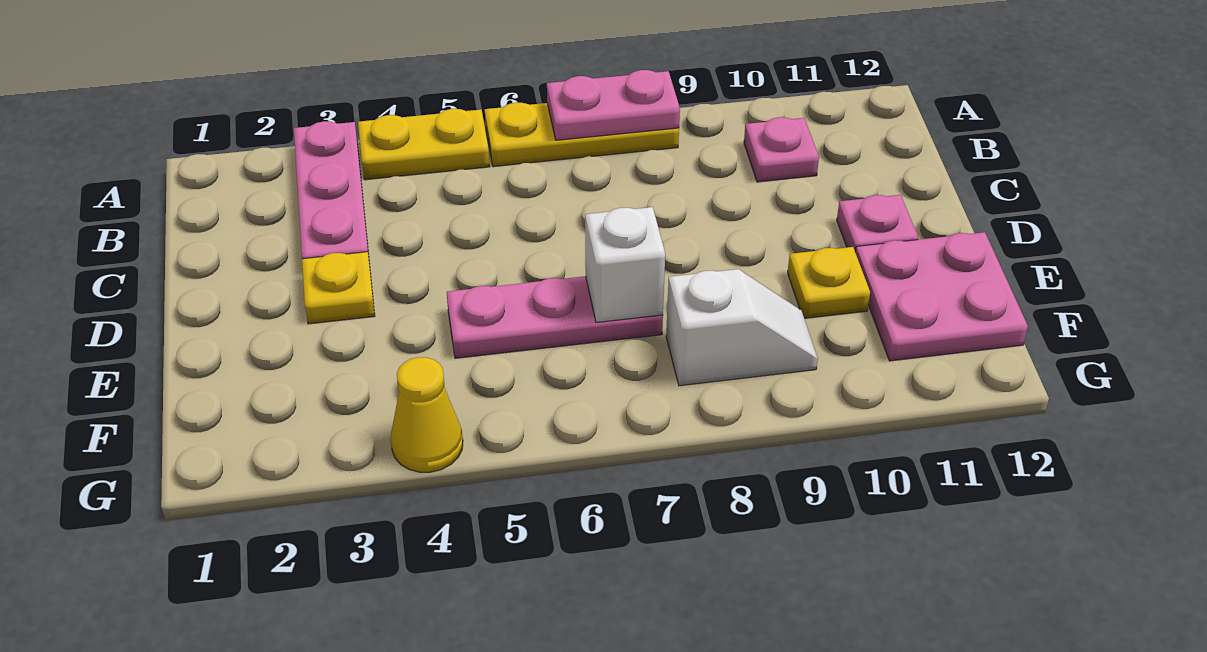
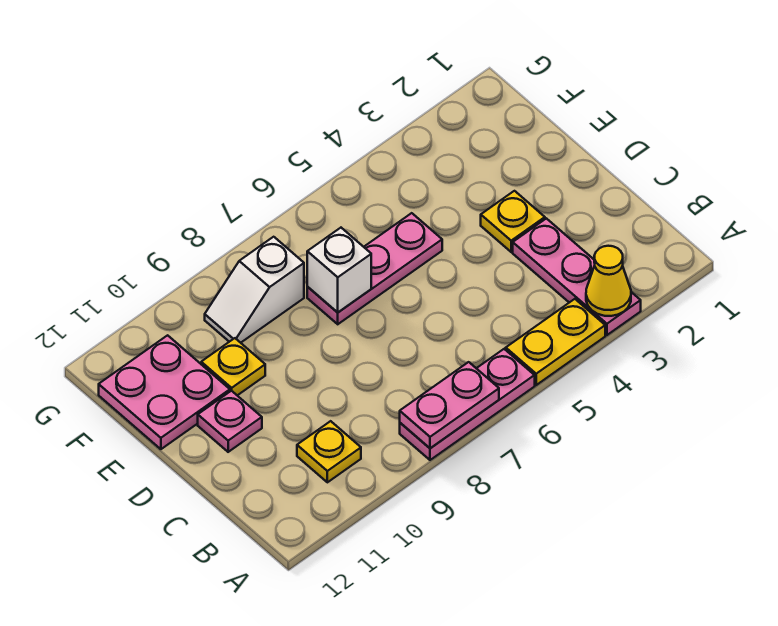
yellow 1x3 plate [485,103,679,167] -> pink 1x3 plate [400,349,535,460]
pink 1x1 plate [744,117,819,182] -> yellow 1x1 plate [297,421,361,482]
yellow 1x1 cone [391,357,463,472] -> yellow 1x1 cone moved to [586,246,631,316]

